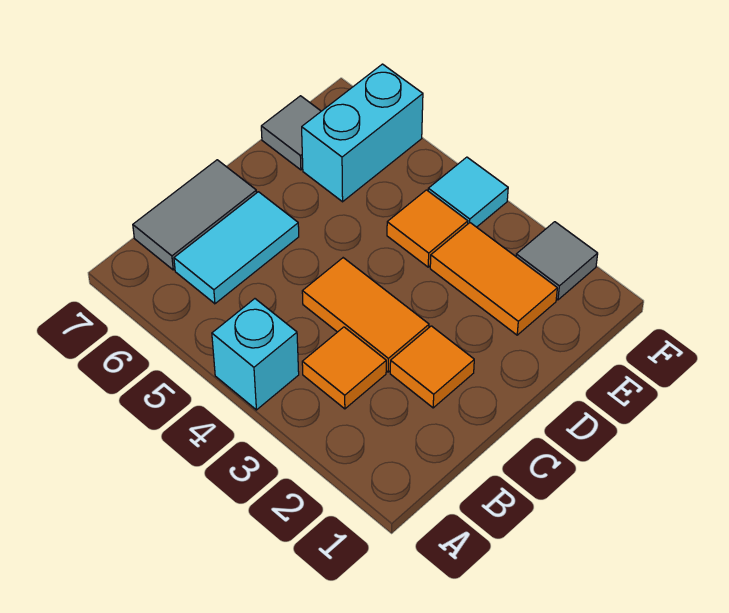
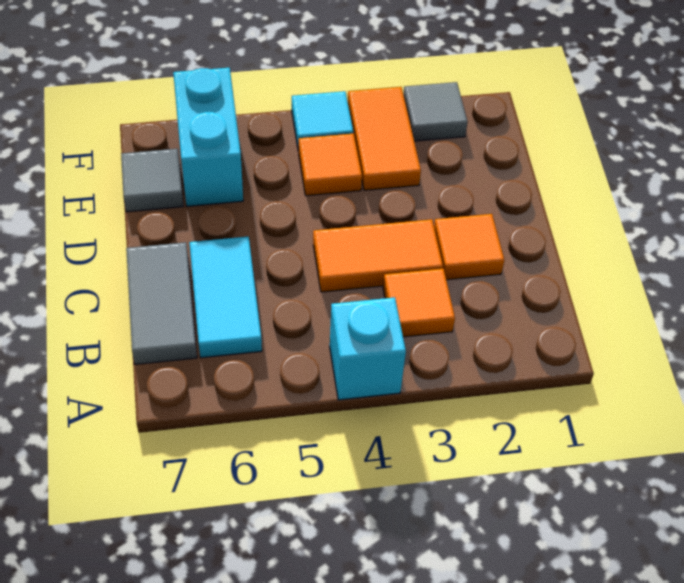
orange 1x2 tile [430,223,557,335] -> orange 1x2 tile turned to [348,87,421,190]

